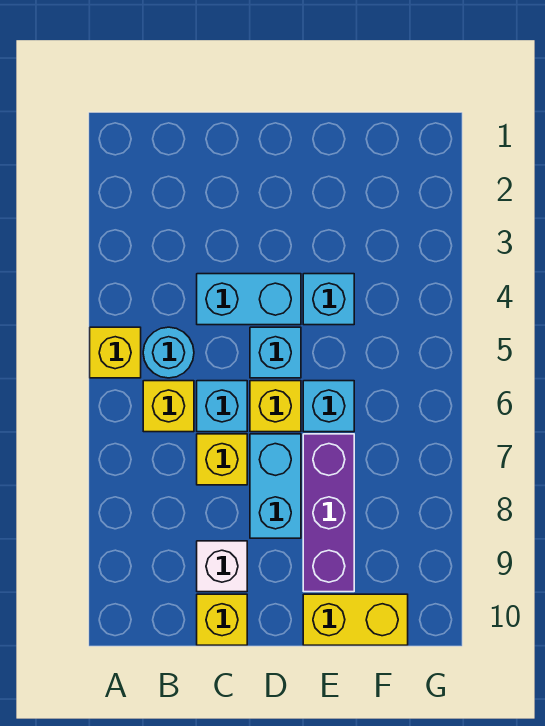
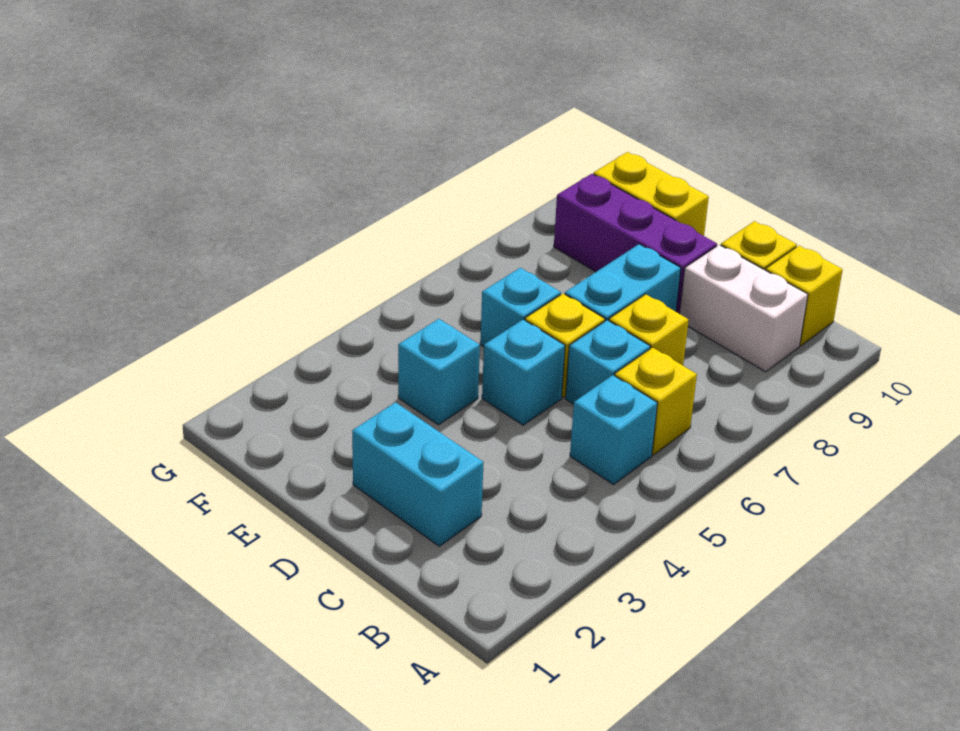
yellow 1x1 brick [90,327,141,378] -> yellow 1x1 brick moved to [766,246,843,346]
cyan 1x1 round brick [143,327,194,378] -> cyan 1x1 brick [570,375,657,485]
cyan 1x2 brick [197,274,301,325] -> cyan 1x2 brick moved to [352,402,484,546]
white 1x1 brick [197,541,247,592] -> white 1x2 brick [680,245,808,372]
purple 1x3 brick [303,434,354,592] -> purple 1x3 brick turned to [554,174,717,314]

